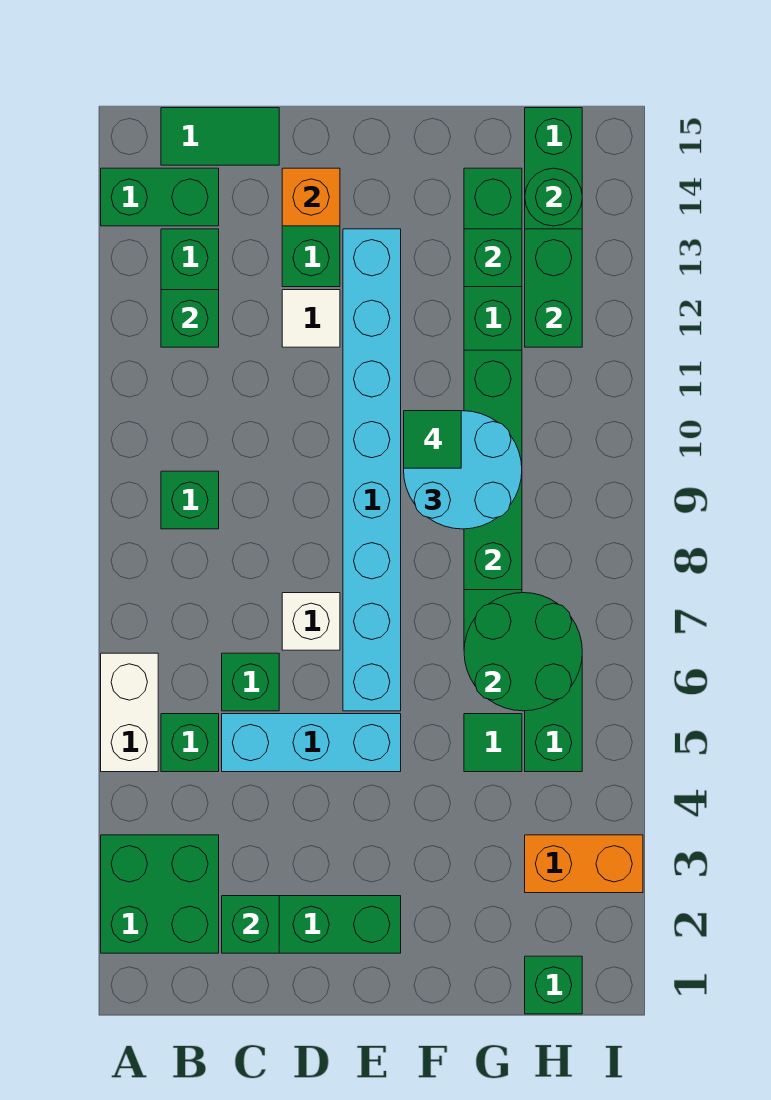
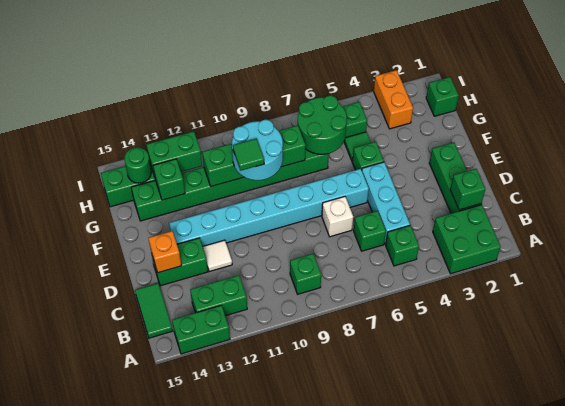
white 1x2 brick [101,653,158,772] -> none
green 1x2 brick [101,168,219,226] -> green 1x2 brick turned to [172,305,230,354]
green 1x1 brick [161,290,219,347] -> green 1x1 brick moved to [352,142,384,170]

